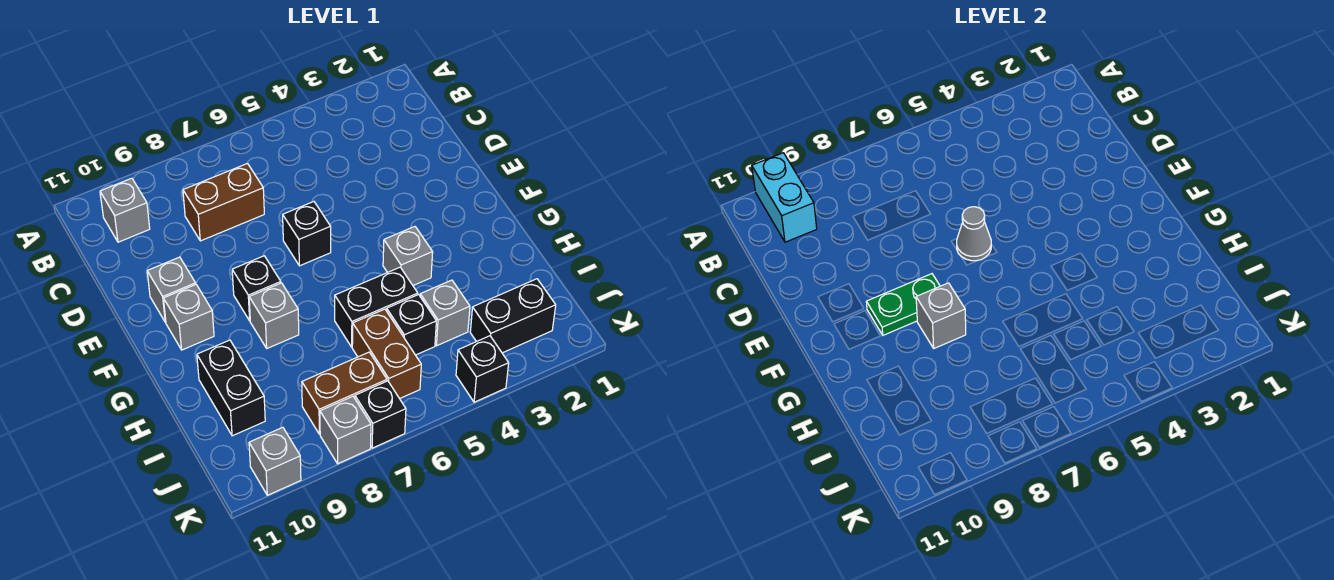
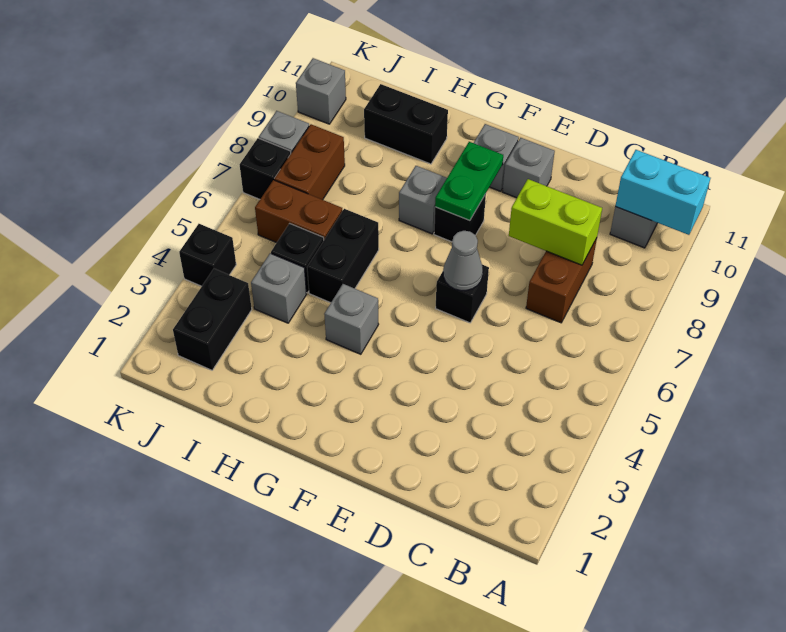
none -> lime 1x2 brick [509,179,602,265]
grey 1x1 brick [916,283,966,348] -> none

